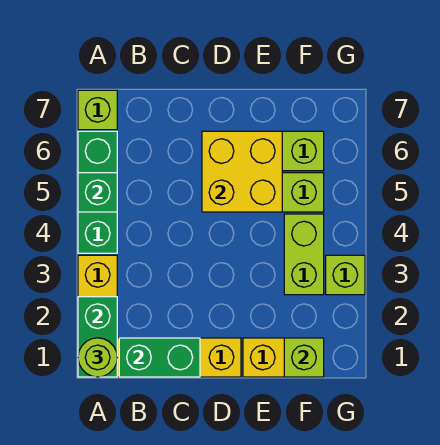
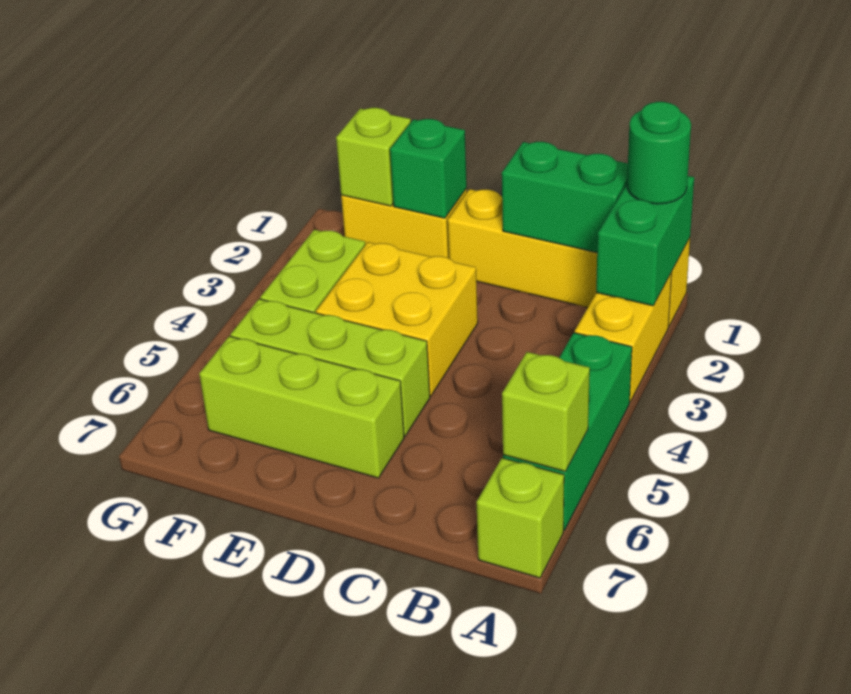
lime 1x1 round brick [78,338,117,377] -> green 1x1 round brick [627,102,691,204]
green 1x1 brick [78,173,117,212] -> green 1x1 brick moved to [390,119,467,218]
yellow 2x2 brick [202,131,282,212] -> yellow 2x2 brick moved to [316,242,478,396]
lime 1x1 brick [326,255,365,295] -> lime 1x1 brick moved to [502,352,590,472]

